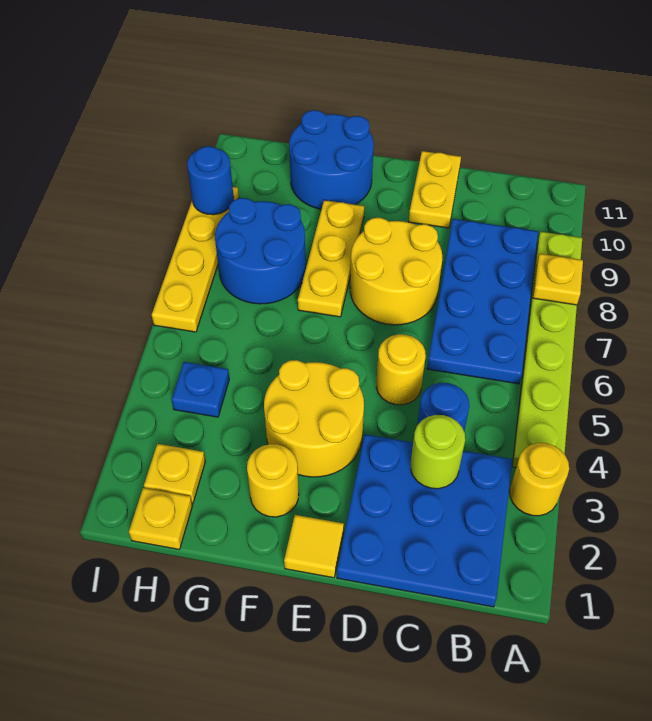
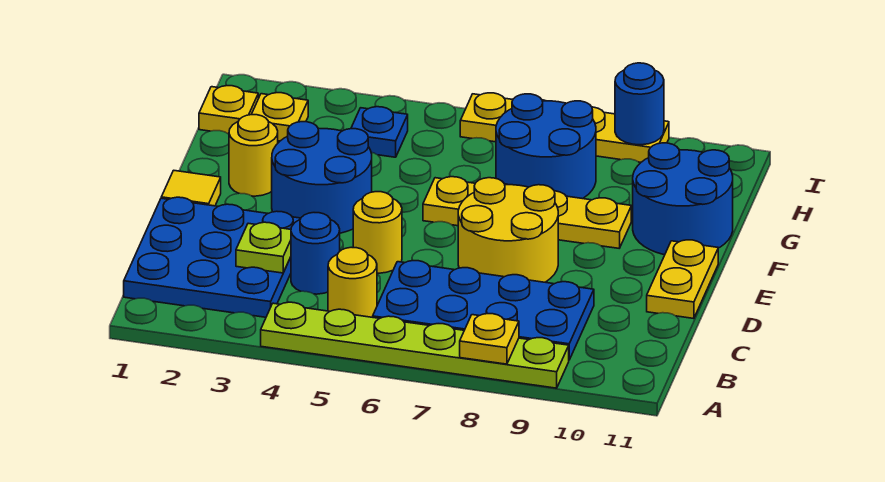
yellow 1x1 round brick [510,443,569,516] -> yellow 1x1 round brick moved to [328,247,377,317]
lime 1x1 round brick [411,415,465,489] -> lime 1x1 plate [236,222,291,273]
yellow 1x2 plate [409,151,461,228] -> yellow 1x2 plate turned to [647,240,718,319]
yellow 2x2 round brick [264,360,364,477] -> blue 2x2 round brick [272,122,372,233]
yellow 1x3 plate [298,200,364,317] -> yellow 1x4 plate [423,177,631,248]

